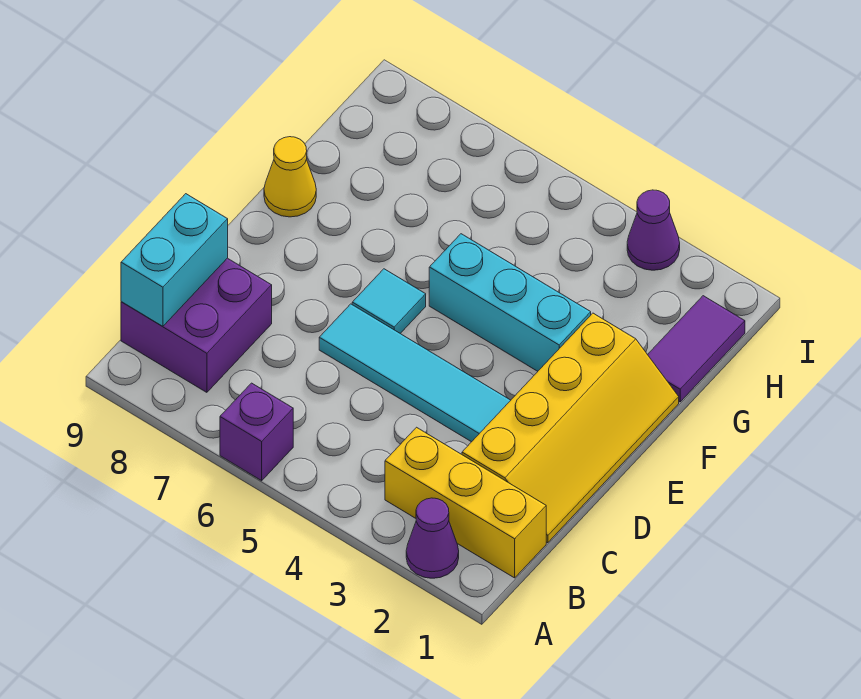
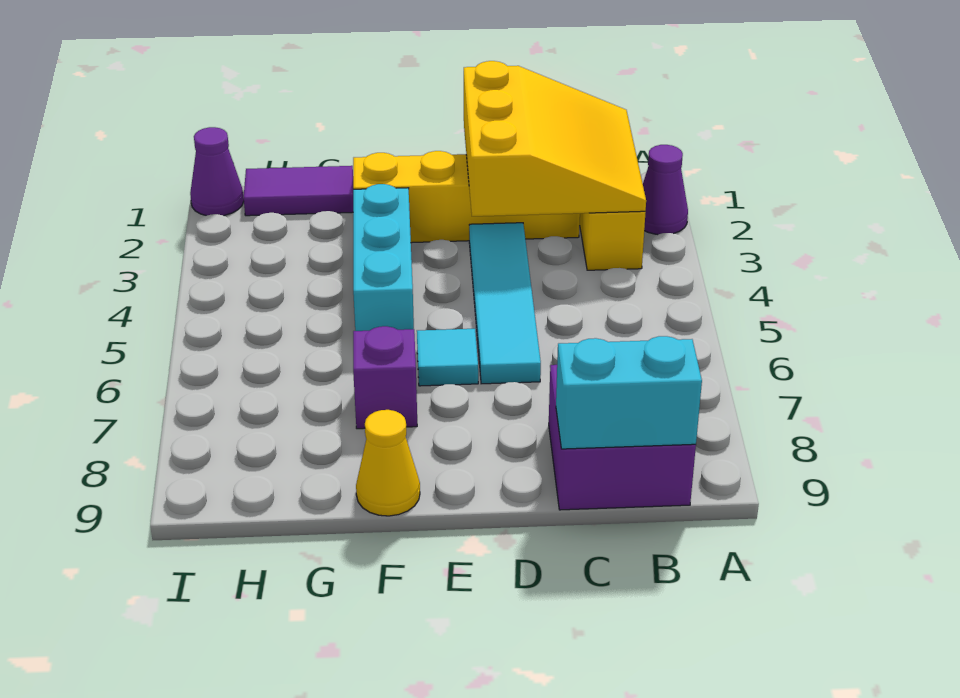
purple 1x1 brick [220,383,293,481] -> purple 1x1 brick moved to [353,326,417,429]
none -> yellow 3x3 slope [464,61,646,216]
purple 1x1 cone [627,190,680,270] -> purple 1x1 cone moved to [190,127,244,216]

